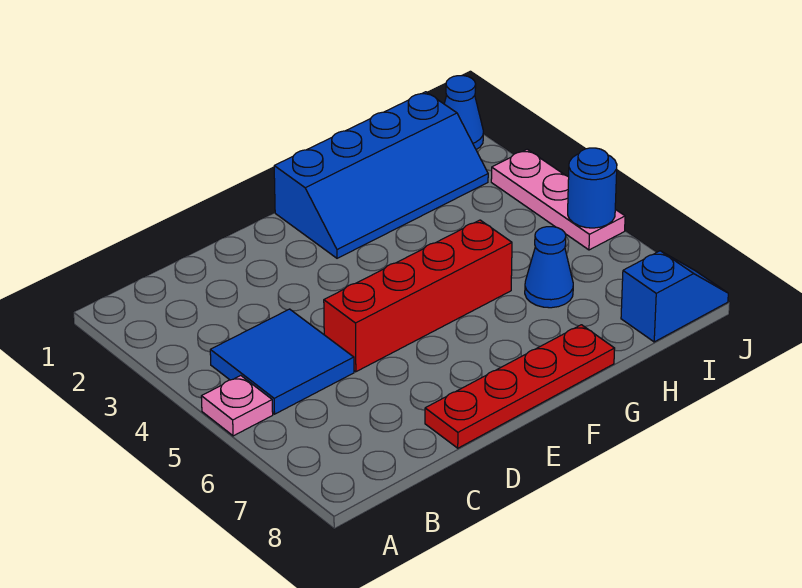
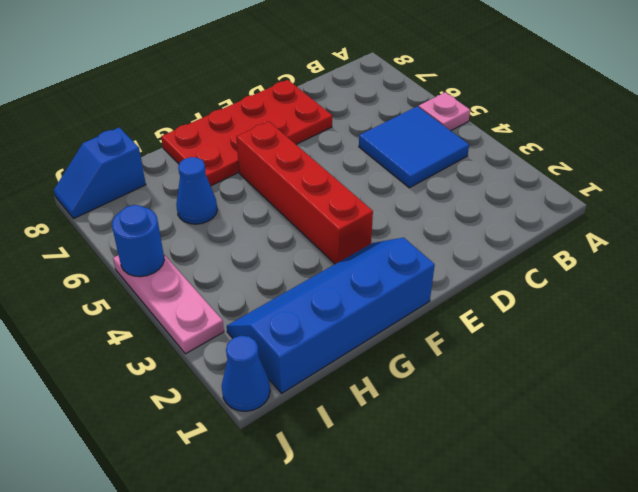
red 1x4 brick [324,220,512,372] -> red 1x4 brick turned to [236,121,373,264]
red 1x4 plate [425,325,615,448] -> red 2x4 plate [161,80,332,186]

